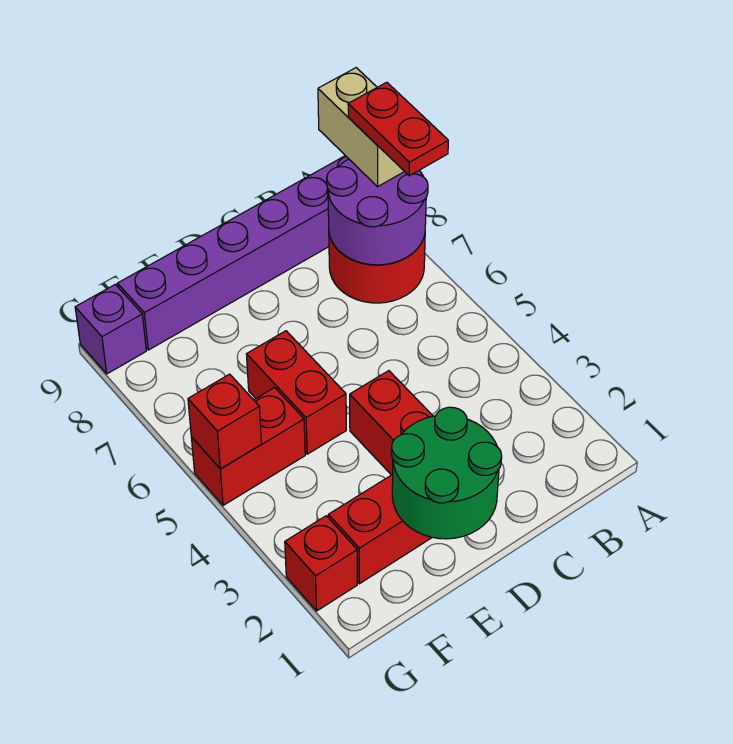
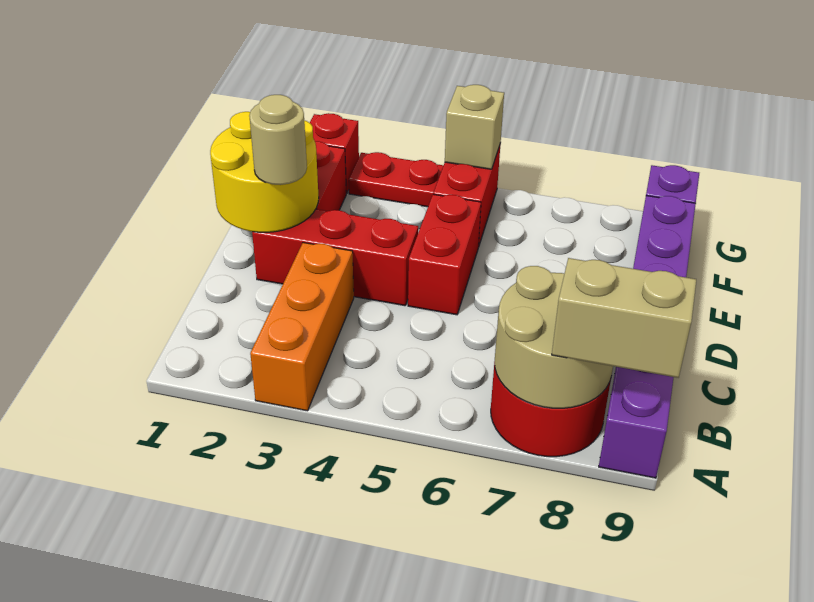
none -> orange 1x3 brick [250,243,354,411]
purple 2x2 round brick [327,159,428,265] -> tan 2x2 round brick [495,266,613,408]
red 1x2 plate [348,82,448,176] -> red 1x2 plate moved to [349,152,443,207]
green 2x2 round brick [391,407,502,539] -> yellow 2x2 round brick [210,112,319,232]
none -> tan 1x1 round brick [249,95,307,185]
red 1x2 brick [246,331,346,454] -> red 1x2 brick turned to [408,194,481,315]
red 1x1 brick [188,374,261,469] -> tan 1x1 brick [445,85,504,169]

